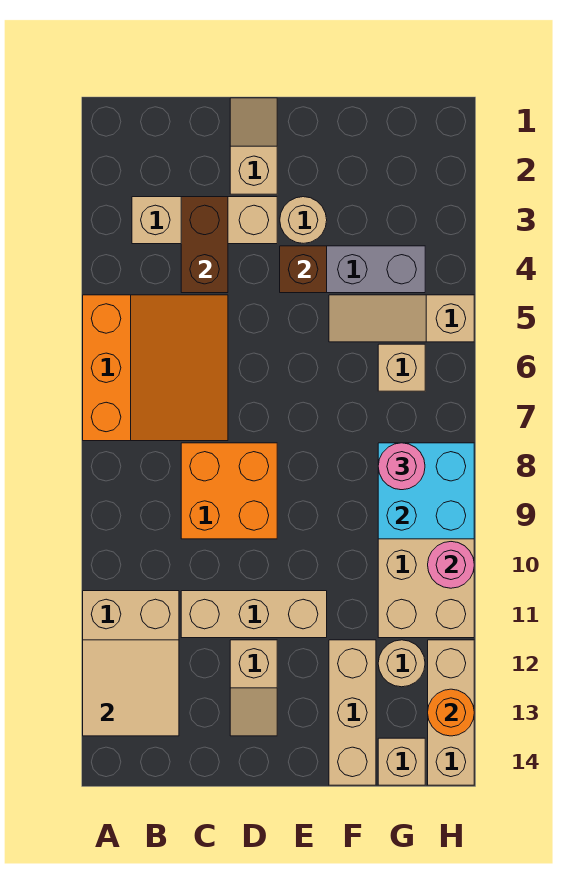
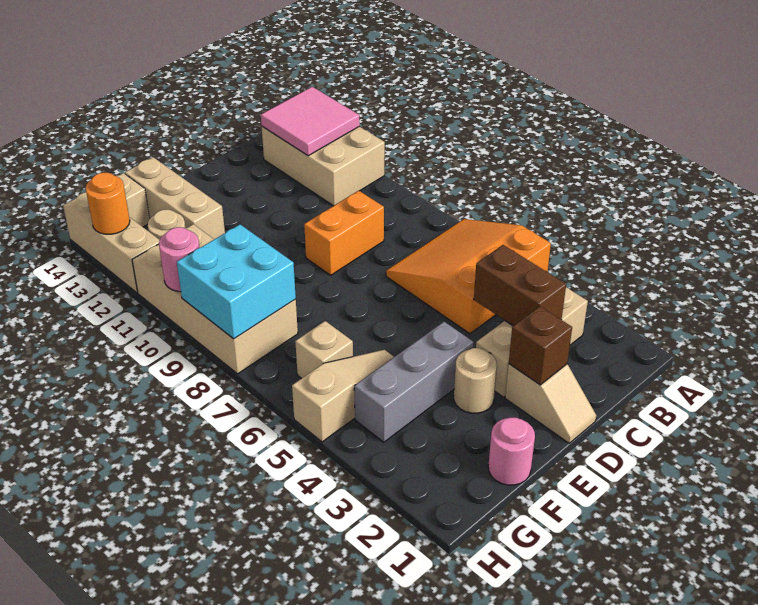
orange 3x3 slope [83,295,228,441] -> orange 3x3 slope turned to [386,219,551,334]
tan 2x2 tile [83,640,179,736] -> pink 2x2 tile [261,87,360,156]
orange 2x2 brick [181,443,277,539] -> orange 1x2 brick [304,191,384,275]
tan 1x3 brick [181,591,327,638] -> none
tan 1x2 slope [230,640,277,736] -> none
brown 1x1 brick [280,246,327,293] -> brown 1x1 brick moved to [509,306,572,385]
pink 1x1 round brick [378,443,425,490] -> pink 1x1 round brick moved to [488,418,535,485]

